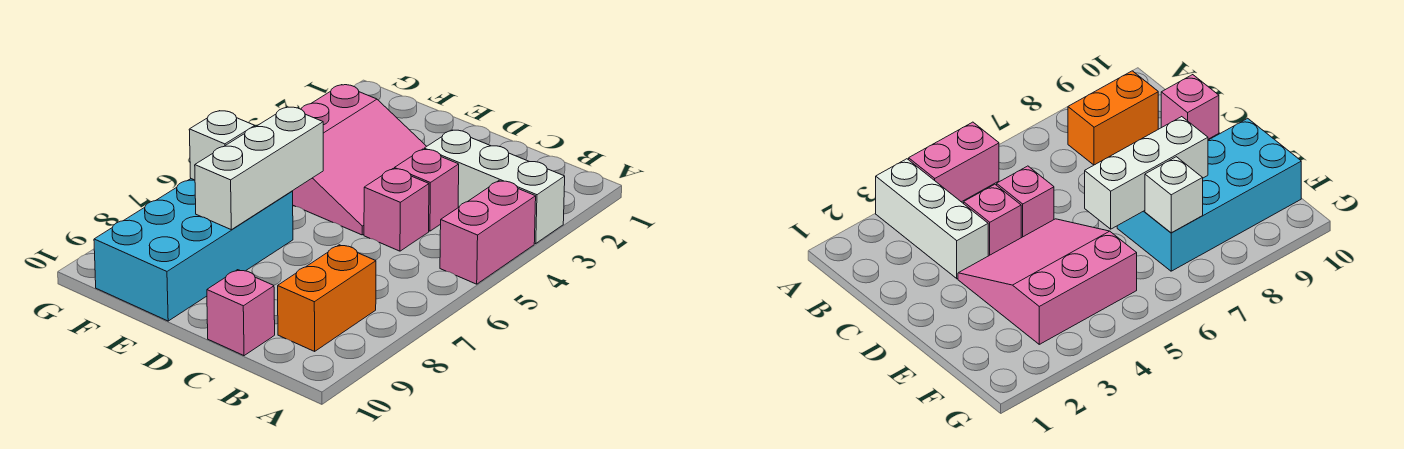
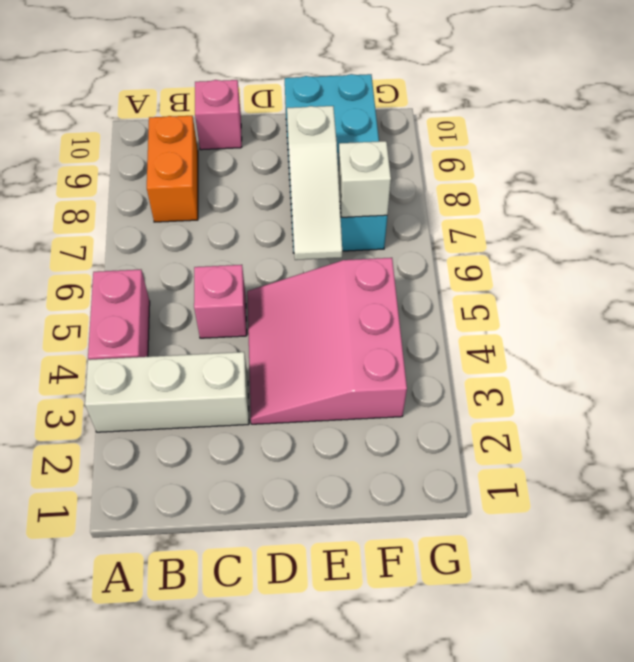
pink 1x1 brick [394,149,459,231] -> none
white 1x3 brick [195,107,323,230] -> white 1x3 slope [287,106,342,260]

